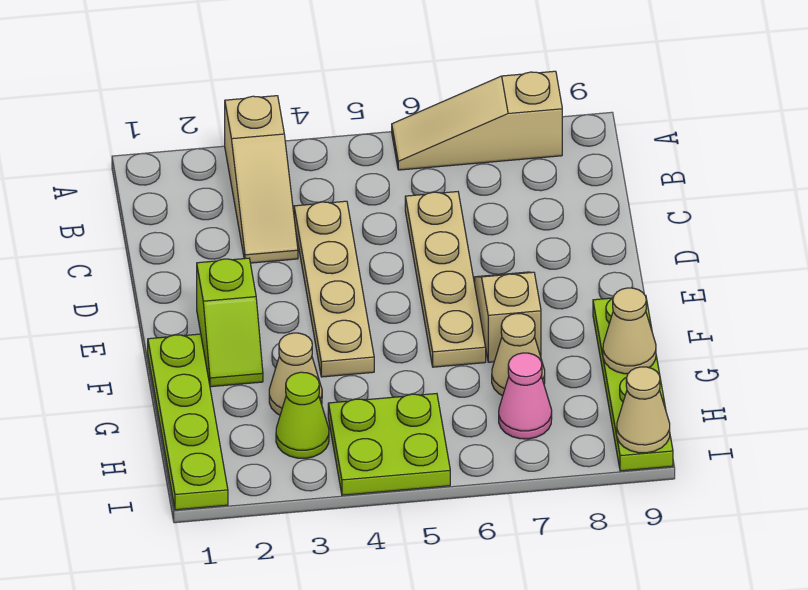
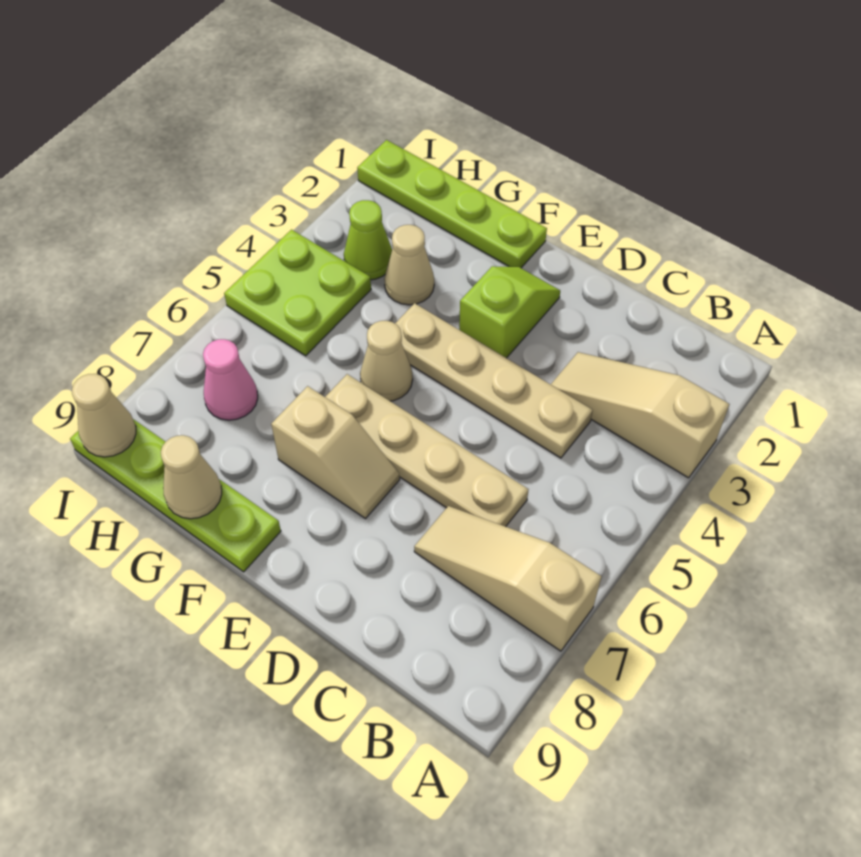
tan 1x3 slope [392,71,562,170] -> tan 1x3 slope turned to [414,506,602,651]
lime 1x2 slope [197,258,263,387] -> lime 1x2 slope turned to [459,266,560,358]
tan 1x1 cone [492,314,545,396] -> tan 1x1 cone moved to [360,321,413,401]

